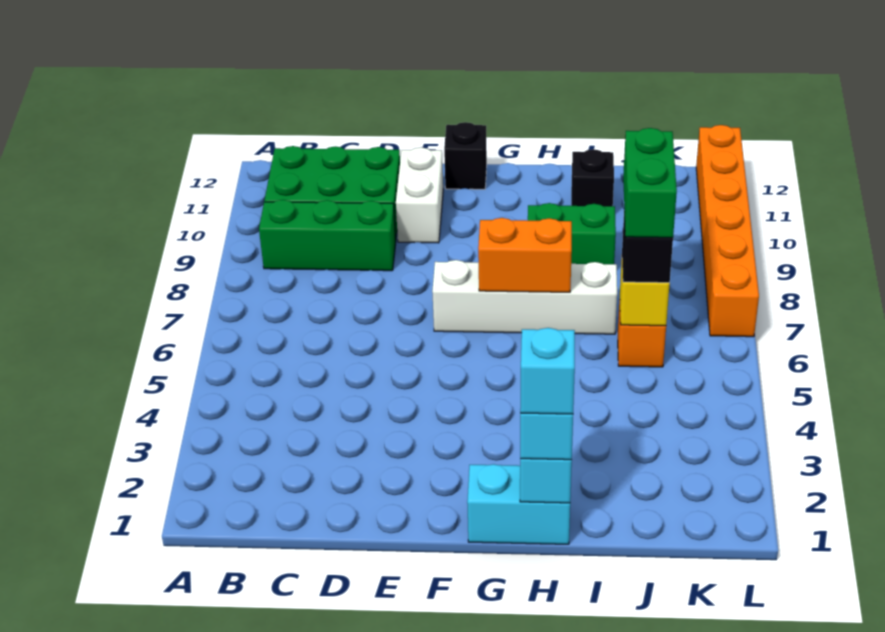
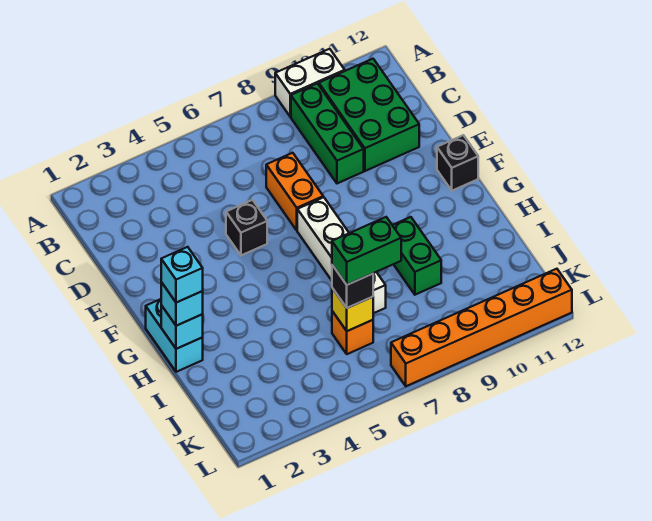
white 1x2 brick [396,147,443,243] -> white 1x2 brick moved to [275,49,345,117]
orange 1x2 brick [478,218,572,292] -> orange 1x2 brick moved to [266,153,323,230]
black 1x1 brick [571,149,614,206] -> black 1x1 brick moved to [226,200,267,255]

